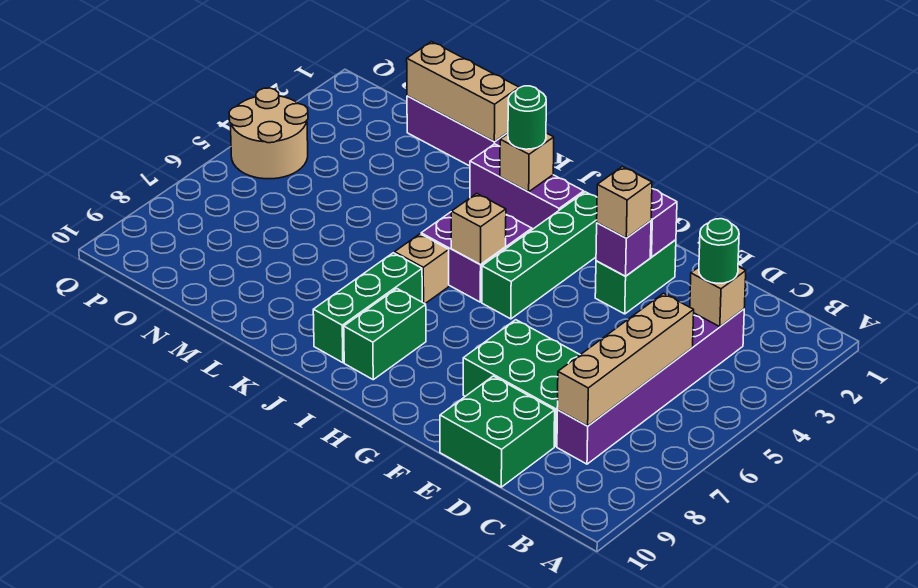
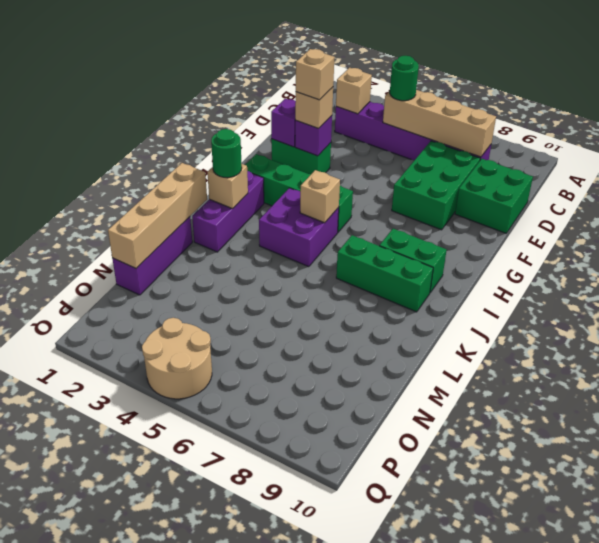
green 1x1 round brick [699,219,739,283] -> green 1x1 round brick moved to [390,56,419,101]
tan 1x1 brick [395,234,449,304] -> tan 1x1 brick moved to [296,49,334,100]
tan 1x3 brick [407,42,519,142] -> tan 1x4 brick [108,163,207,268]

